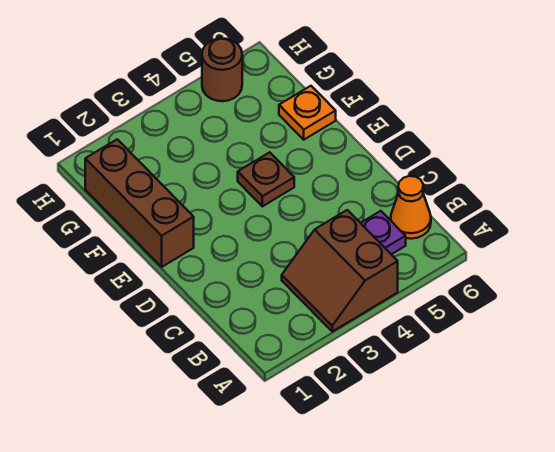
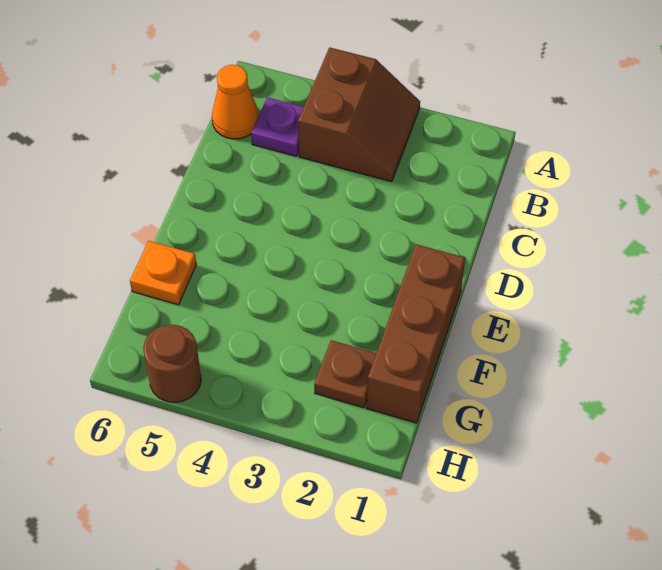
brown 1x1 plate [238,152,294,206] -> brown 1x1 plate moved to [314,340,376,408]

